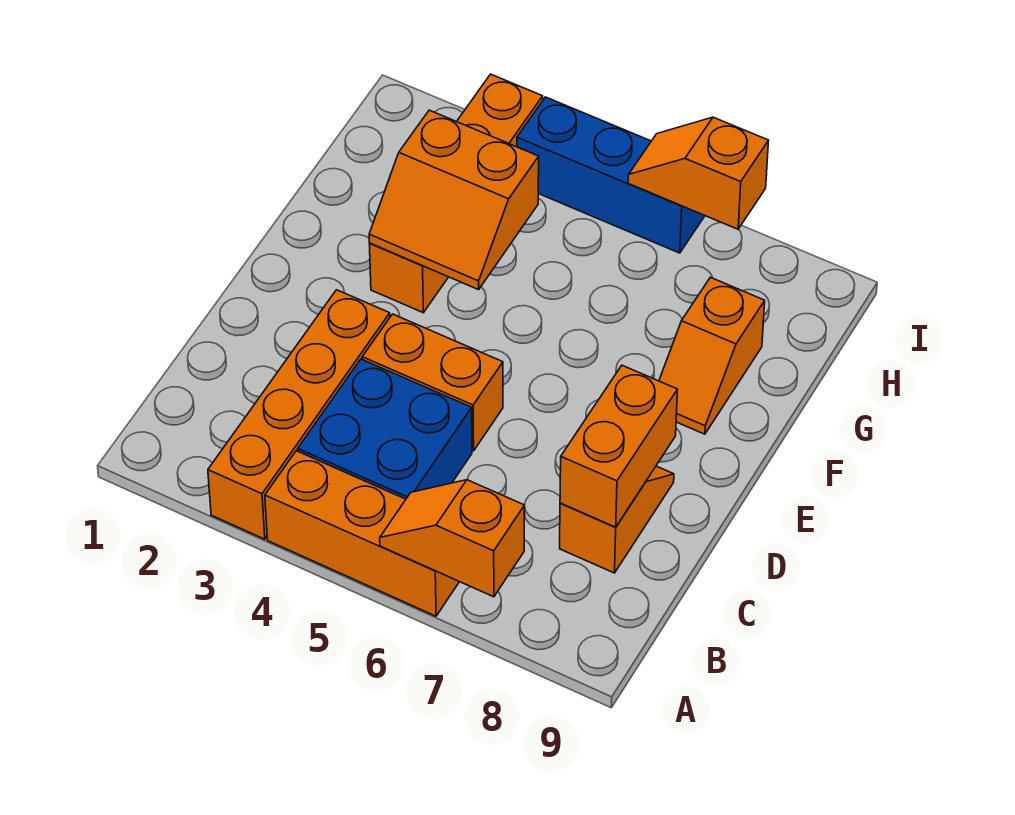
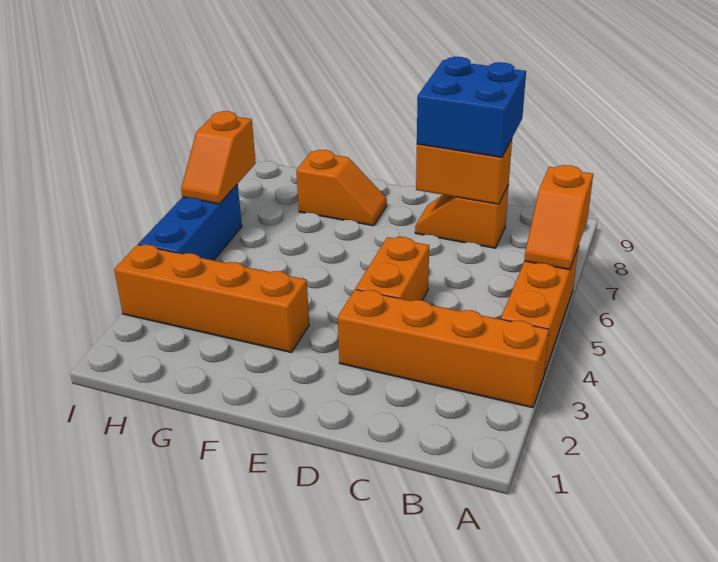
blue 2x2 brick [298,359,472,499] -> blue 2x2 brick moved to [417,57,526,157]
orange 2x2 slope [369,110,539,290] -> none

